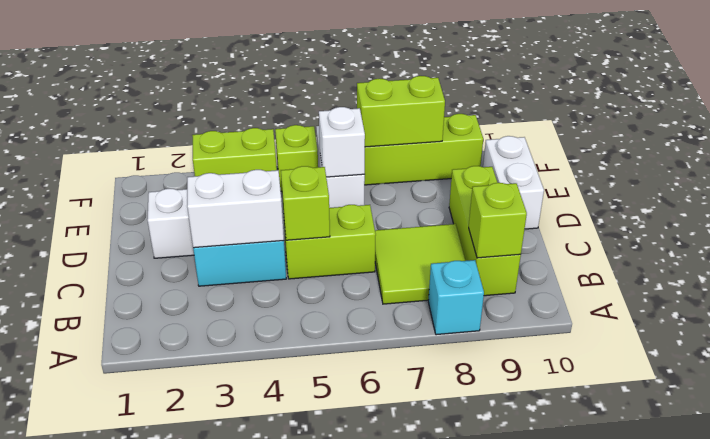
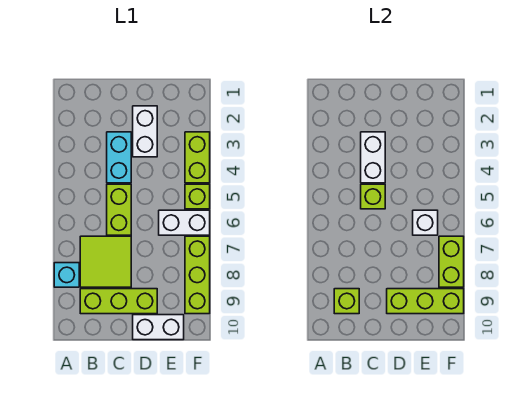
none -> lime 1x3 brick [387,289,464,314]

